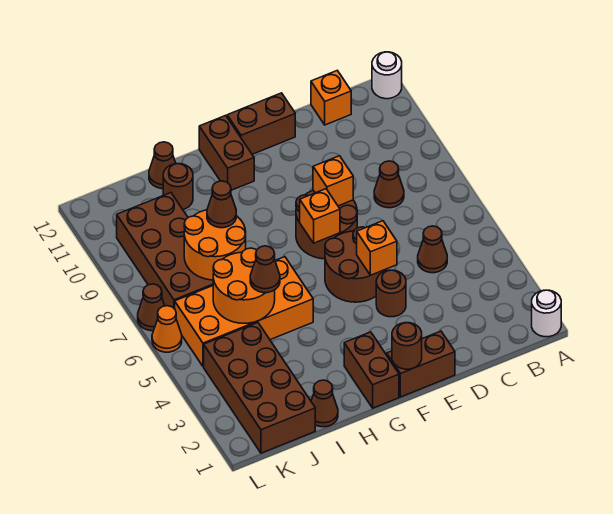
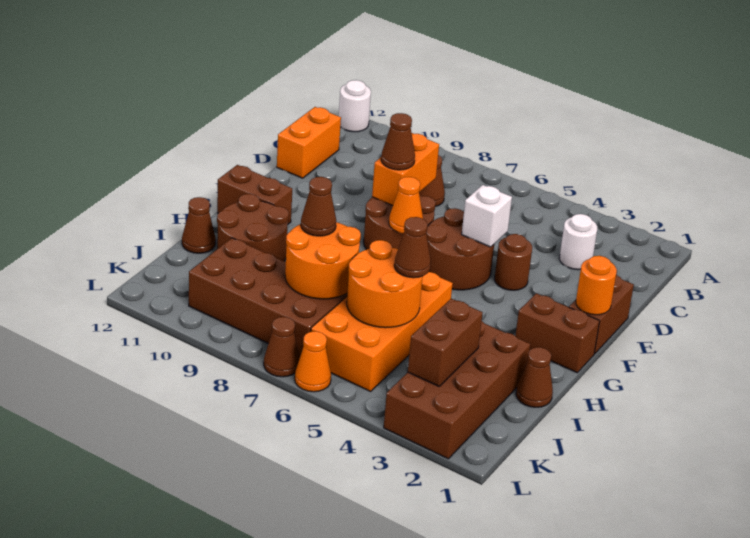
white 1x1 round brick [532,290,561,337] -> white 1x1 round brick moved to [559,214,597,270]
brown 1x1 cone [418,226,447,273] -> brown 1x1 cone moved to [381,113,415,170]
orange 1x1 brick [311,71,351,125] -> orange 1x2 brick [277,107,341,178]
orange 1x1 brick [357,221,397,275] -> white 1x1 brick [462,185,512,247]
orange 1x1 brick [313,156,353,206] -> orange 1x2 brick [372,133,439,206]
brown 1x2 brick [227,93,295,154] -> brown 1x2 brick moved to [408,299,482,386]
brown 1x1 round brick [392,323,422,369] -> orange 1x1 round brick [576,256,617,315]
orange 1x1 brick [300,189,340,243] -> orange 1x1 cone [389,177,423,233]
brown 1x1 round brick [163,164,193,209] -> brown 2x2 round brick [217,194,289,261]
brown 2x4 brick [204,323,315,453] -> brown 2x4 brick turned to [384,322,530,459]

